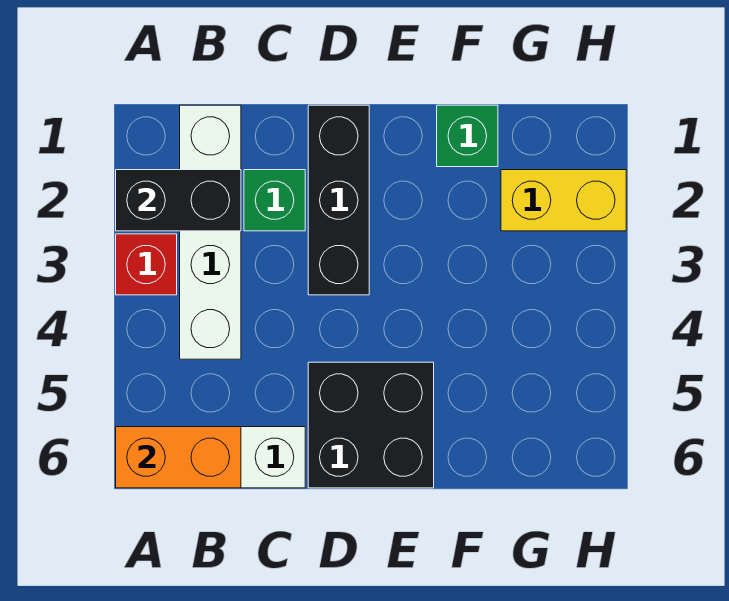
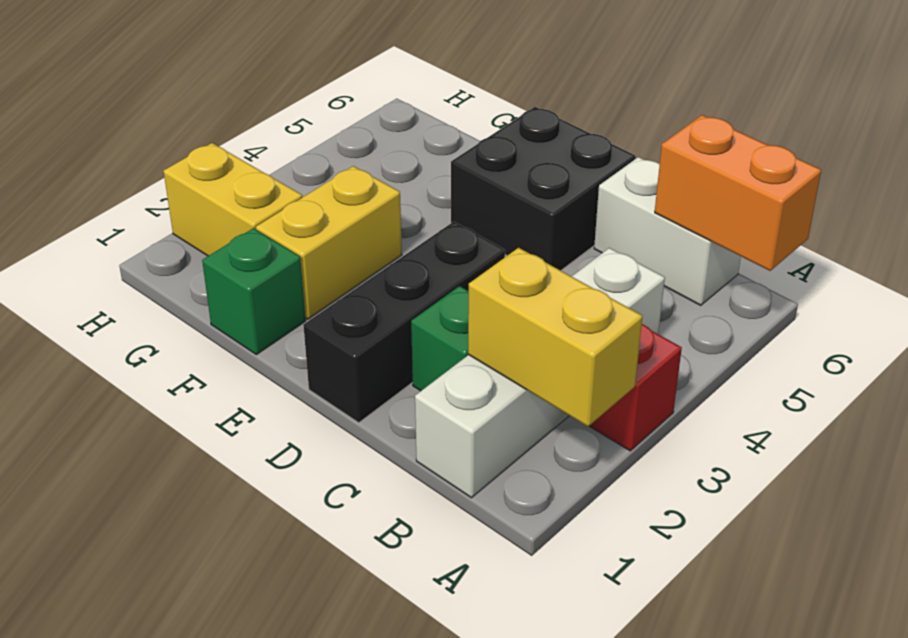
black 1x2 brick [116,170,241,231] -> yellow 1x2 brick [468,248,642,427]
none -> yellow 1x2 brick [256,166,402,319]

